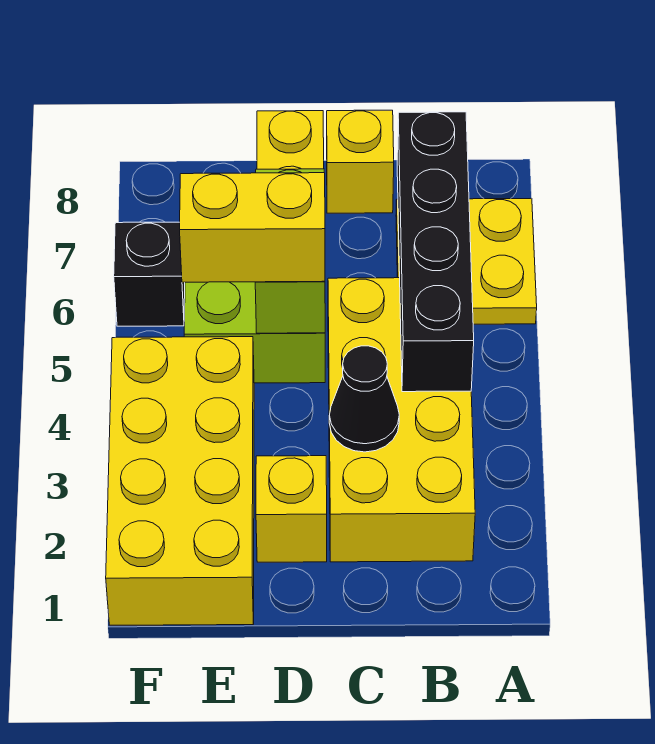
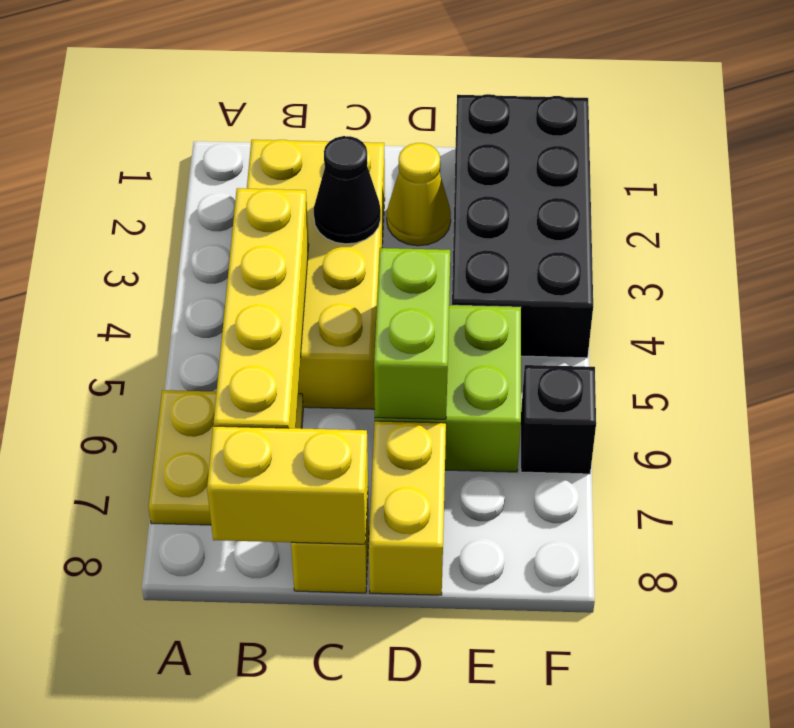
black 1x4 brick [397,112,474,392] -> yellow 1x4 brick [214,188,309,428]
yellow 1x1 brick [256,456,327,562] -> yellow 1x1 cone [387,143,451,246]
yellow 1x2 brick [180,173,325,282] -> yellow 1x2 brick moved to [207,426,368,544]
yellow 2x4 brick [106,337,254,625] -> black 2x4 brick [452,94,593,358]

